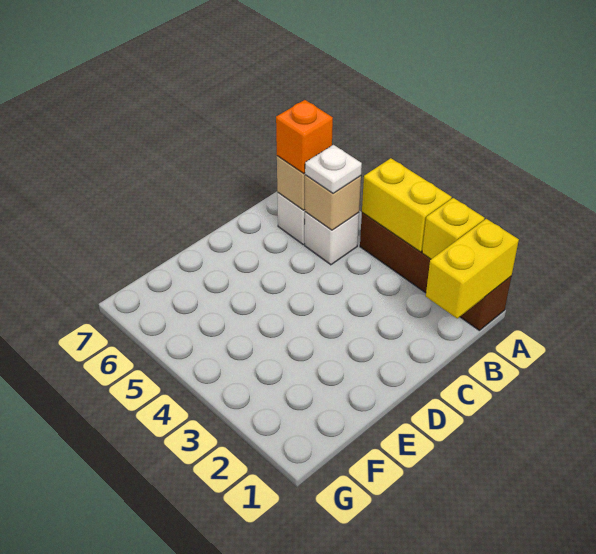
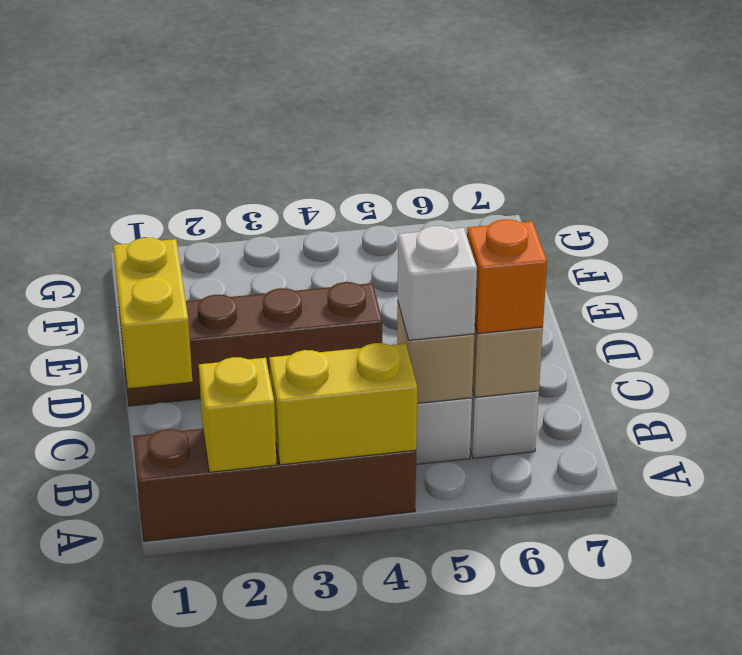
yellow 1x2 brick [426,219,519,319] -> yellow 1x2 brick moved to [113,238,192,388]
white 1x1 plate [305,145,362,194] -> white 1x1 brick [398,226,477,340]
none -> brown 1x4 brick [119,282,382,406]

